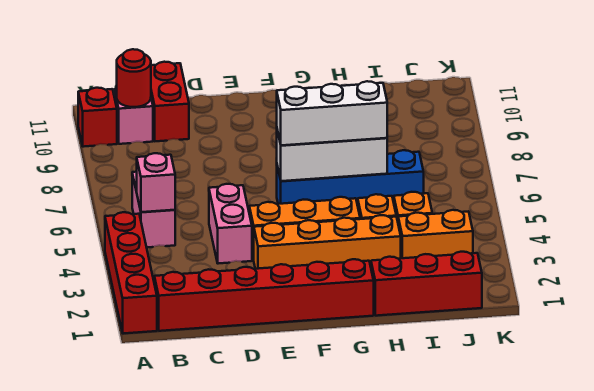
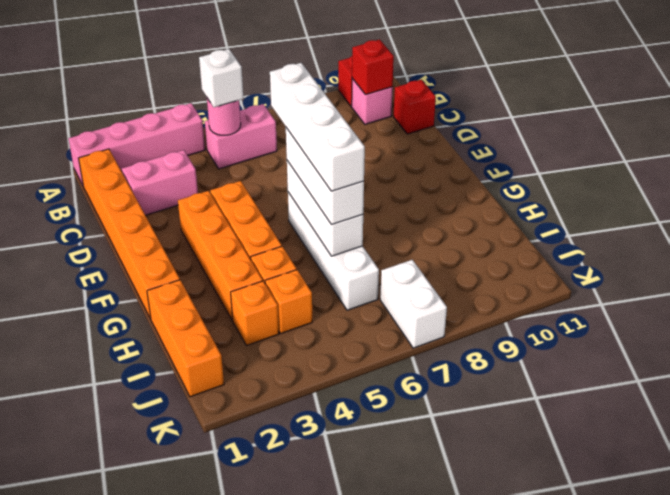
red 1x4 brick [105,212,157,334] -> pink 1x4 brick [68,103,205,185]
red 1x6 brick [154,259,374,331] -> orange 1x6 brick [79,149,180,319]
pink 1x1 brick [137,153,175,212] -> pink 1x1 round brick [207,98,241,135]
none -> white 1x1 brick [199,49,244,107]
red 1x1 round brick [117,49,151,107] -> red 1x1 brick [352,39,394,95]
red 1x2 brick [151,62,189,141] -> red 1x1 brick [393,80,436,134]
pink 1x2 brick [209,184,252,264] -> pink 1x2 brick moved to [122,150,198,215]
none -> white 1x4 brick [270,63,365,191]
blue 1x4 brick [277,150,424,205] -> white 1x4 brick [288,192,379,310]
red 1x3 brick [371,252,482,316] -> orange 1x3 brick [147,280,224,397]
orange 1x2 brick [398,210,473,258] -> orange 1x1 brick [231,281,279,346]
none -> white 1x2 brick [380,260,447,348]

